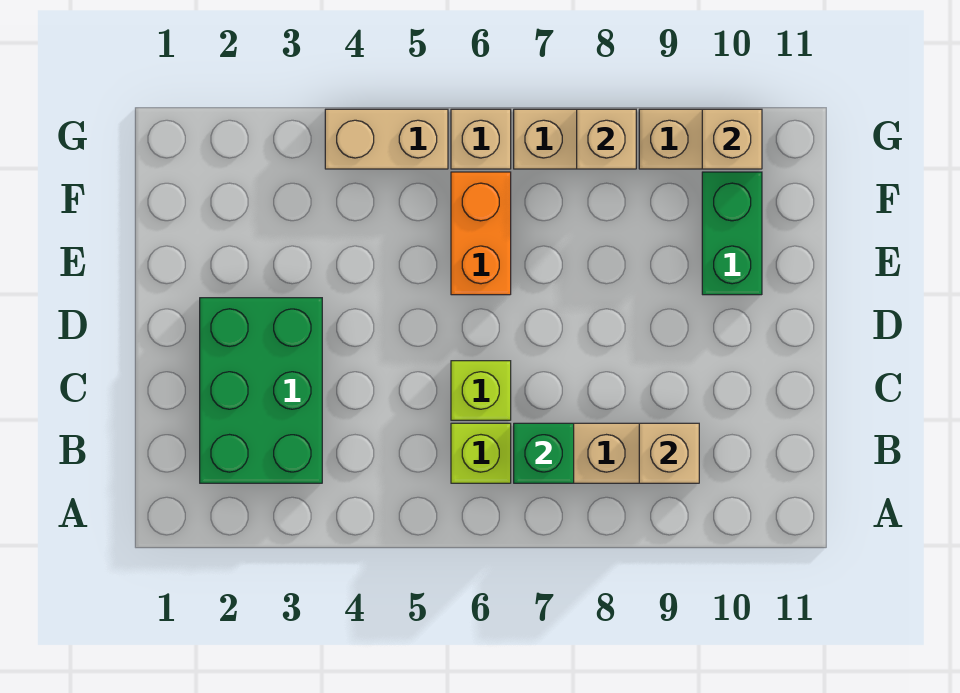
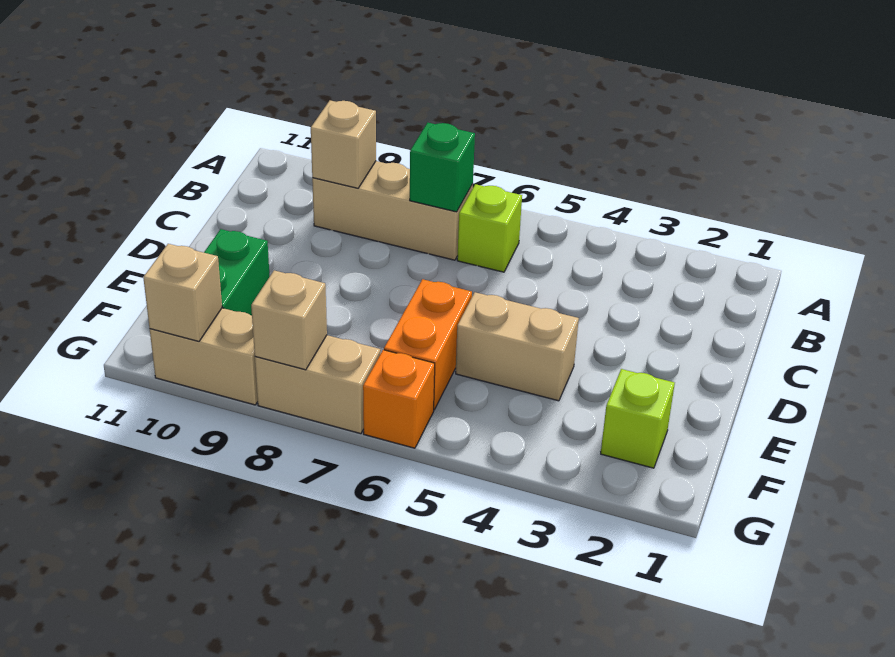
green 2x3 brick [200,298,322,483] -> none
lime 1x1 brick [451,361,511,420] -> lime 1x1 brick moved to [601,369,675,468]
tan 1x2 brick [325,109,448,169] -> tan 1x2 brick moved to [456,292,579,401]
tan 1x1 brick [451,109,511,169] -> orange 1x1 brick [363,350,435,448]

